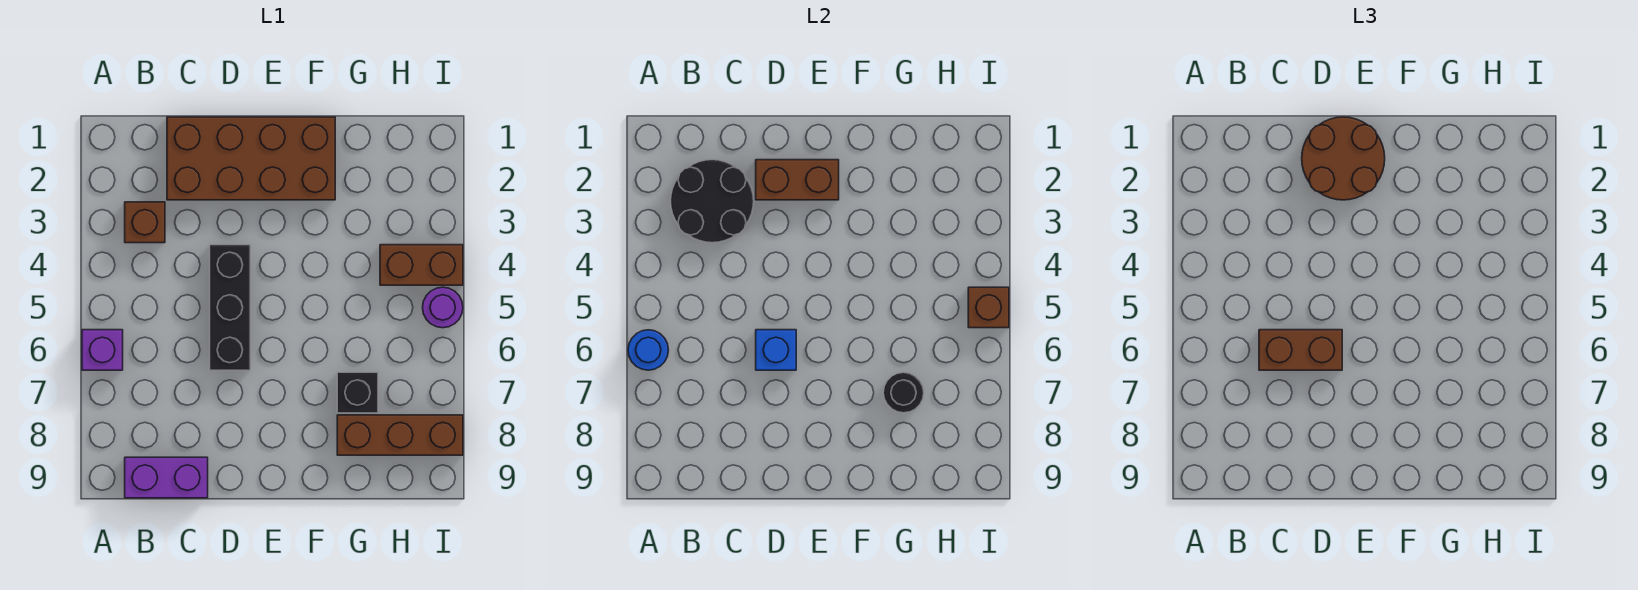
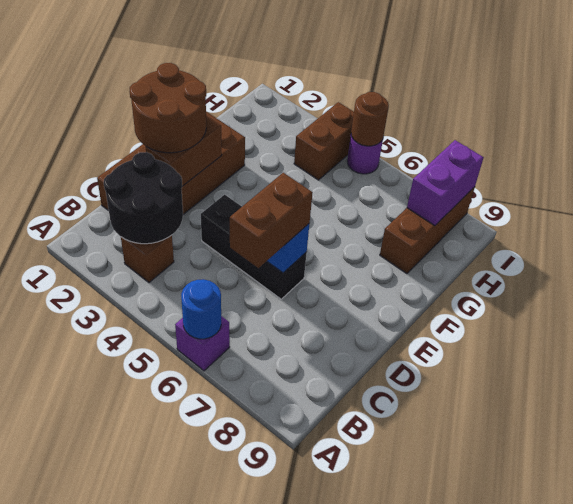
purple 1x2 brick [125,457,208,498] -> purple 1x2 brick moved to [407,140,484,225]
black 1x1 brick [337,372,378,413] -> none
black 1x1 round brick [883,372,924,413] -> none
brown 1x1 brick [968,287,1009,328] -> brown 1x1 round brick [351,92,389,146]

